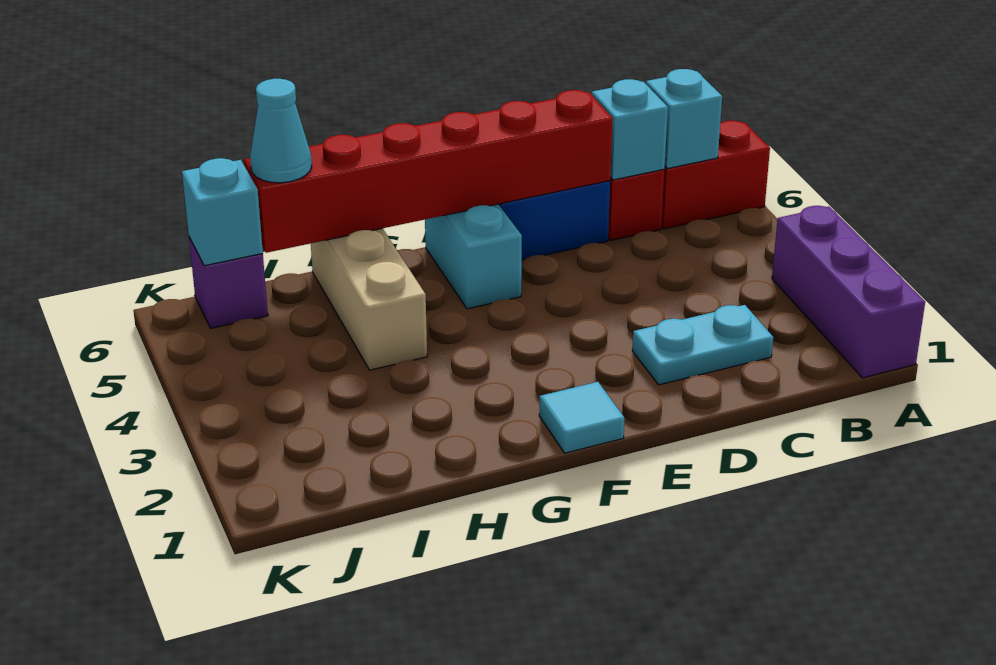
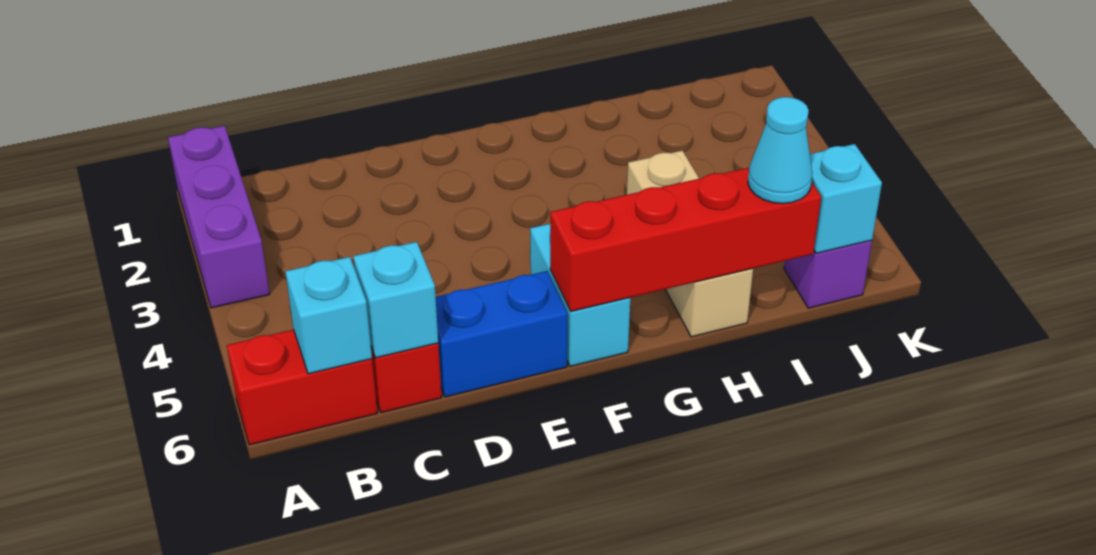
cyan 1x2 plate [632,305,773,385] -> none
red 1x6 brick [244,90,613,253] -> red 1x4 brick [550,168,821,311]
cyan 1x1 tile [539,382,624,453] -> none

